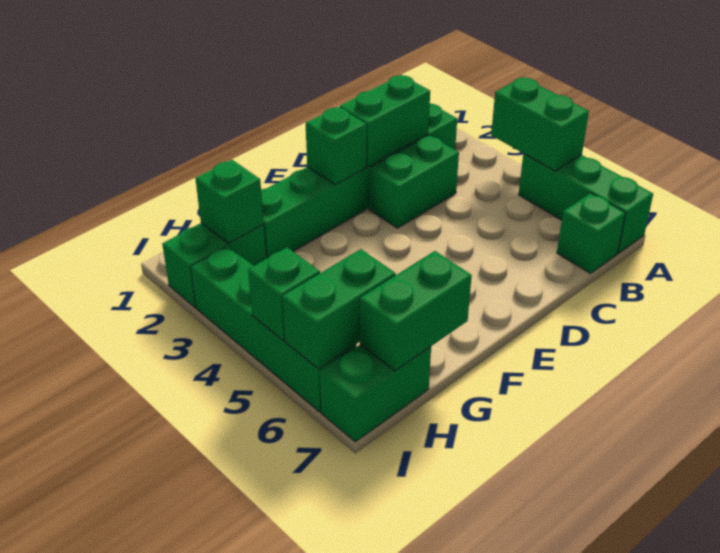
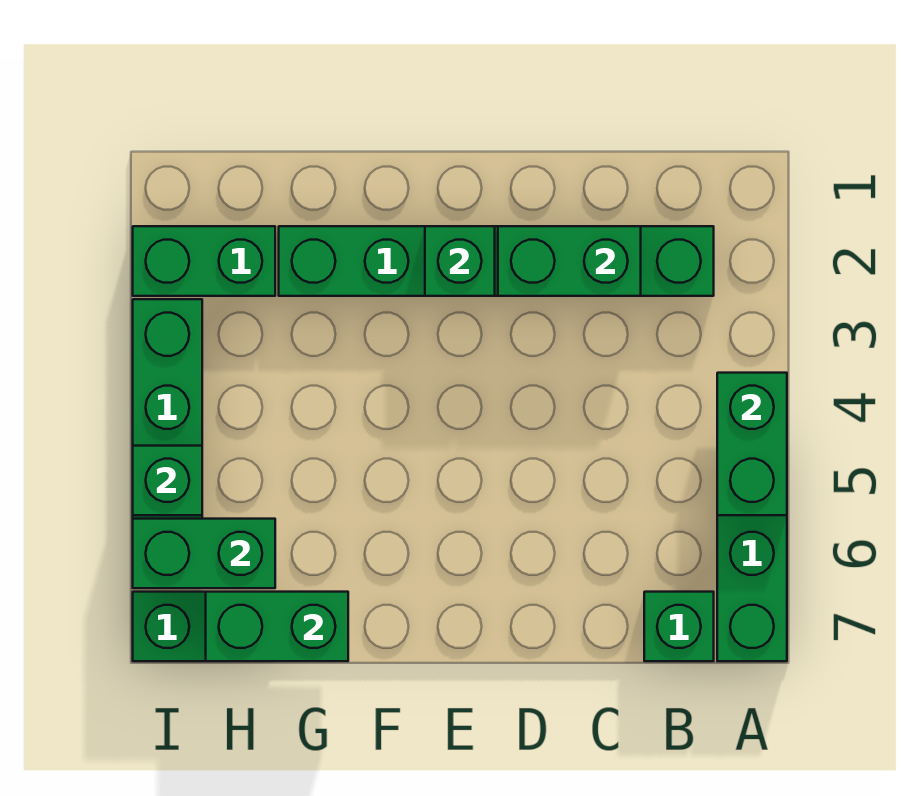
green 1x2 brick [369,135,459,228] -> none
green 1x1 brick [195,160,264,243] -> none

